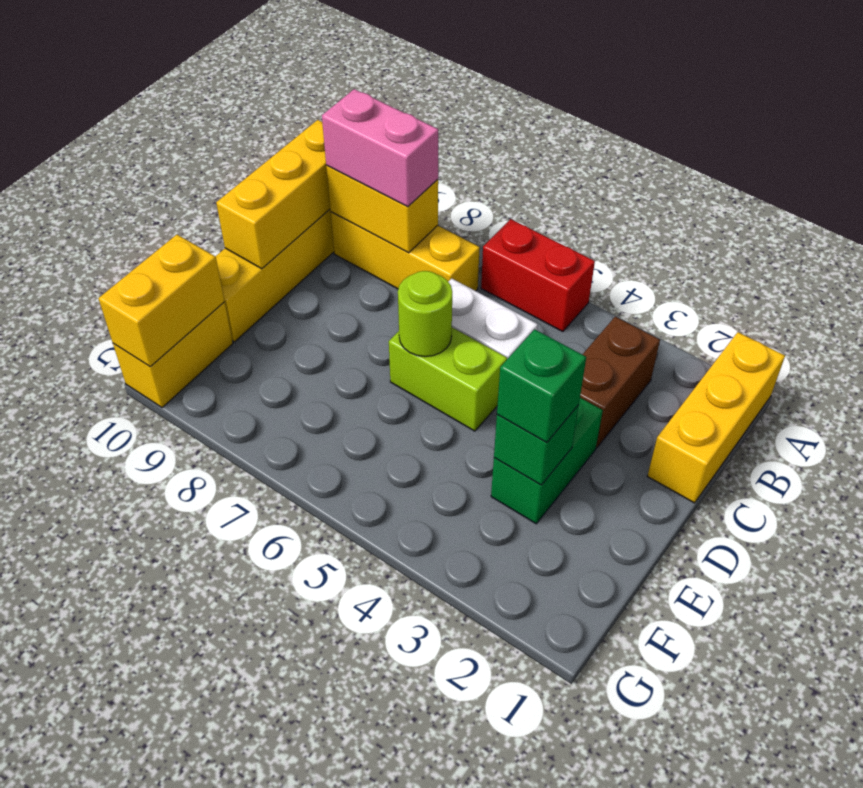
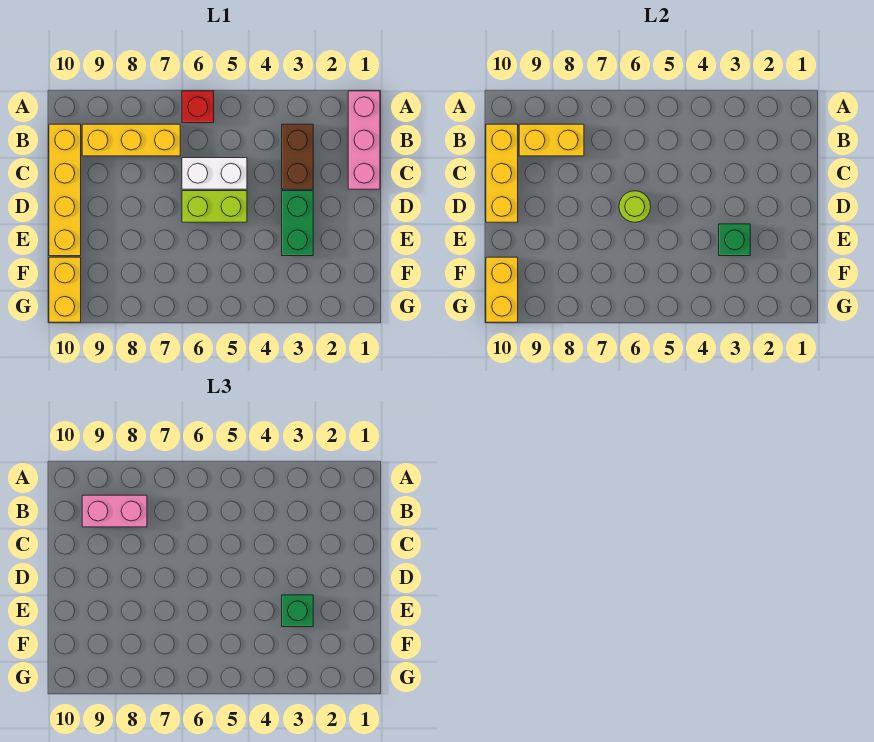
yellow 1x3 brick [647,332,785,503] -> pink 1x3 brick [348,91,380,189]
red 1x2 brick [481,219,595,332] -> red 1x1 brick [182,91,214,123]

